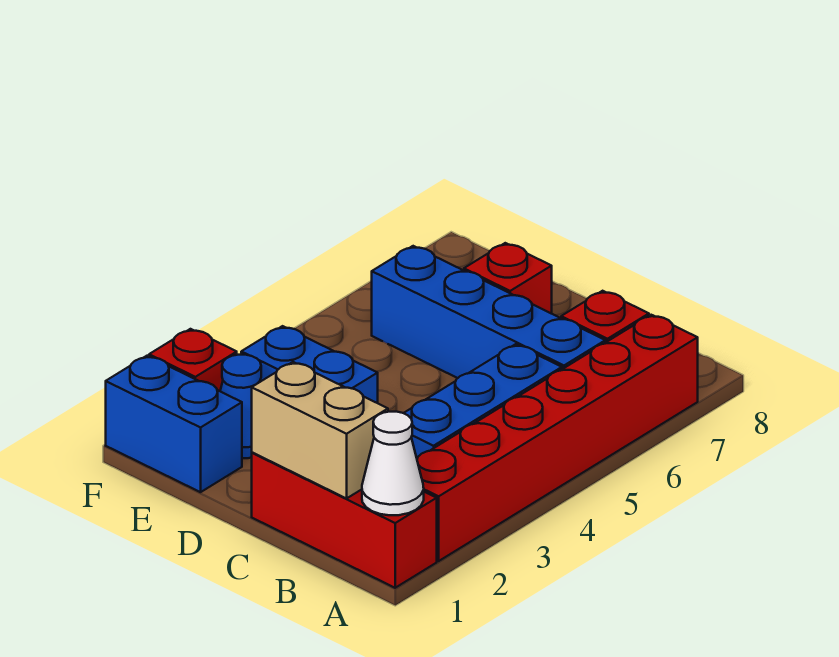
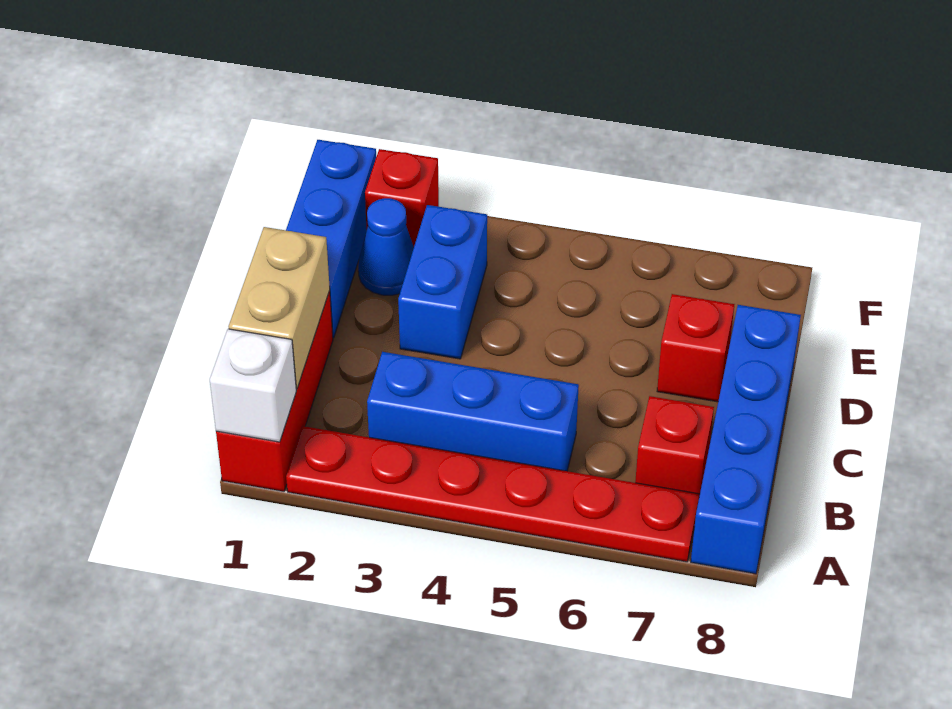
white 1x1 cone [362,412,424,515] -> white 1x1 brick [210,329,296,442]
red 1x6 brick [417,315,698,561] -> red 1x6 plate [286,426,700,562]
blue 1x4 brick [372,246,605,378] -> blue 1x4 brick moved to [691,305,801,574]
blue 1x2 brick [106,356,242,492] -> blue 1x3 brick [286,140,376,338]

